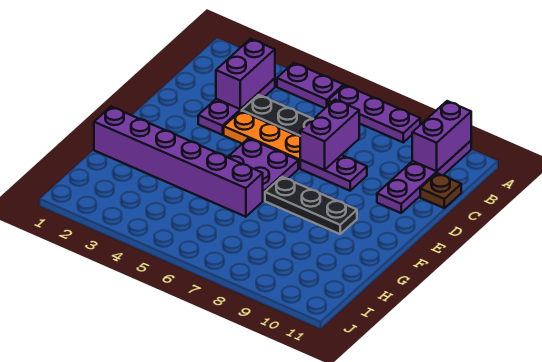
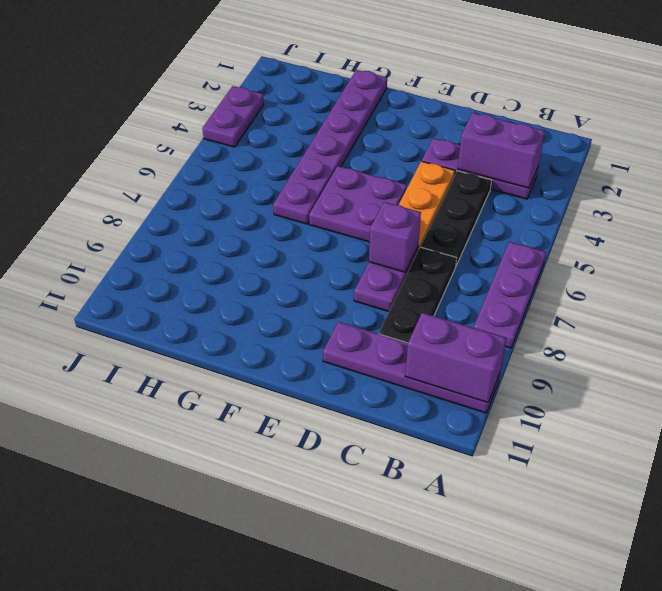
purple 1x2 plate [277,63,344,108] -> purple 1x2 plate moved to [202,86,264,147]
purple 1x2 brick [300,100,359,170] -> purple 1x1 brick [369,202,421,273]
brown 1x1 plate [420,173,461,208] -> none
black 1x3 plate [265,177,357,234] -> black 1x3 plate moved to [379,247,456,343]
purple 1x6 brick [94,107,263,217] -> purple 1x6 plate [273,70,387,224]

